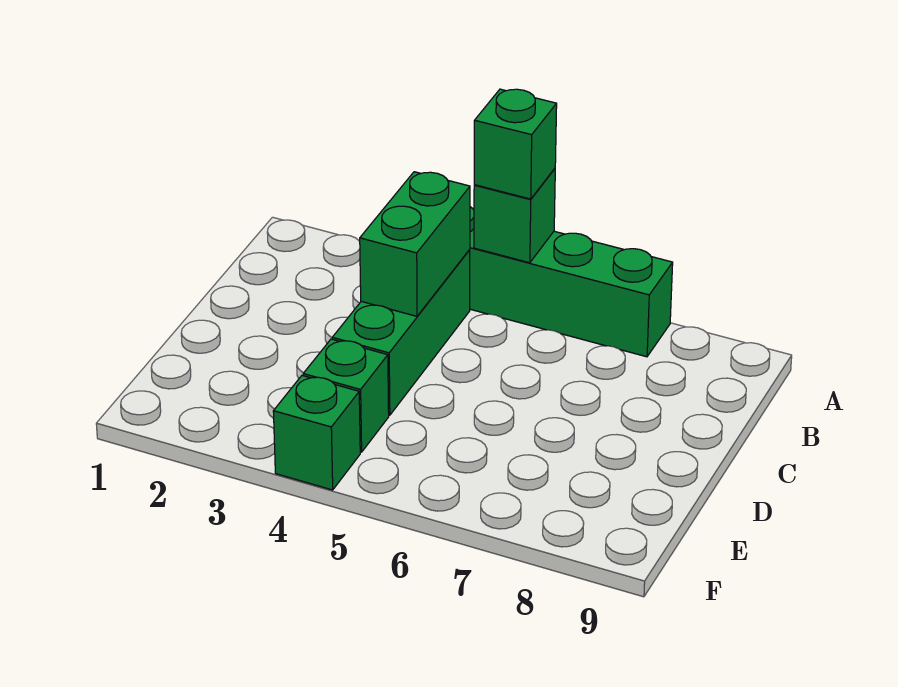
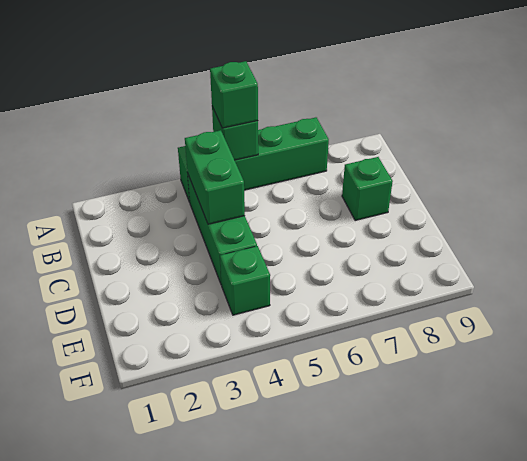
green 1x1 brick [273,376,360,490] -> green 1x1 brick moved to [342,157,393,221]

